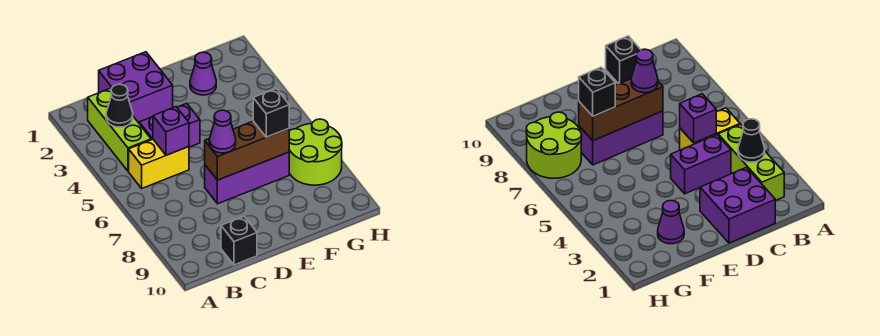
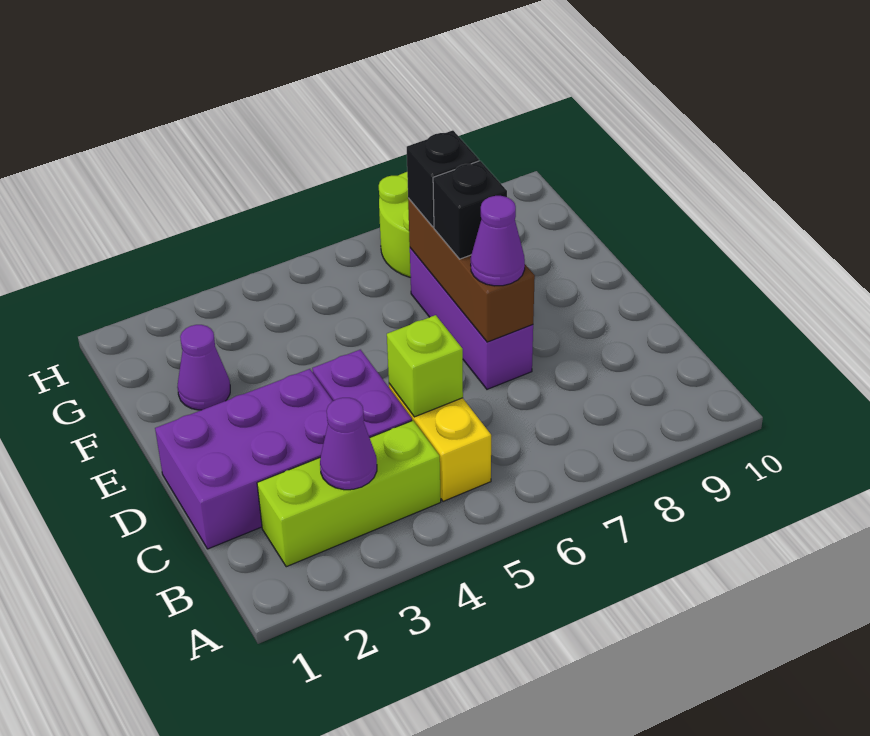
black 1x1 cone [106,84,133,127] -> purple 1x1 cone [320,398,377,490]
purple 2x2 brick [99,52,173,122] -> purple 2x3 brick [155,369,333,549]
purple 1x1 brick [153,107,189,155] -> lime 1x1 brick [387,315,463,417]
black 1x1 brick [221,216,257,265] -> black 1x1 brick moved to [433,161,507,259]

